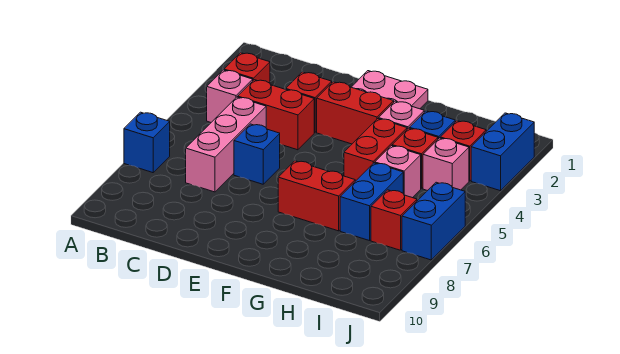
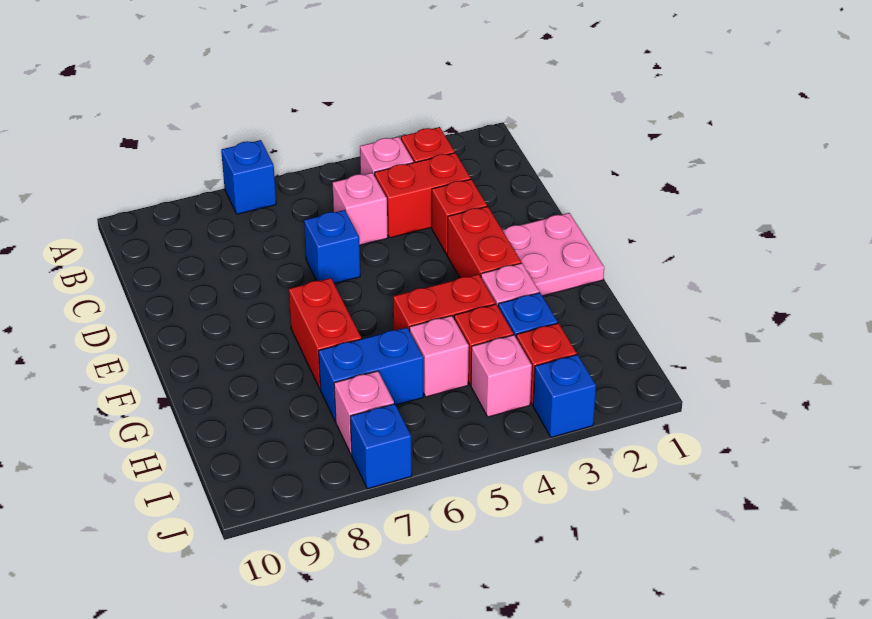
red 1x2 brick [238,80,314,150] -> red 1x2 brick turned to [375,153,471,238]
pink 1x3 brick [186,97,266,192] -> pink 1x1 brick [333,173,388,245]
red 1x1 brick [371,190,417,250] -> pink 1x1 brick [334,371,394,454]
blue 1x2 brick [471,113,534,191] -> blue 1x1 brick [533,355,596,437]
blue 1x2 brick [402,182,465,260] -> blue 1x1 brick [350,404,412,489]

